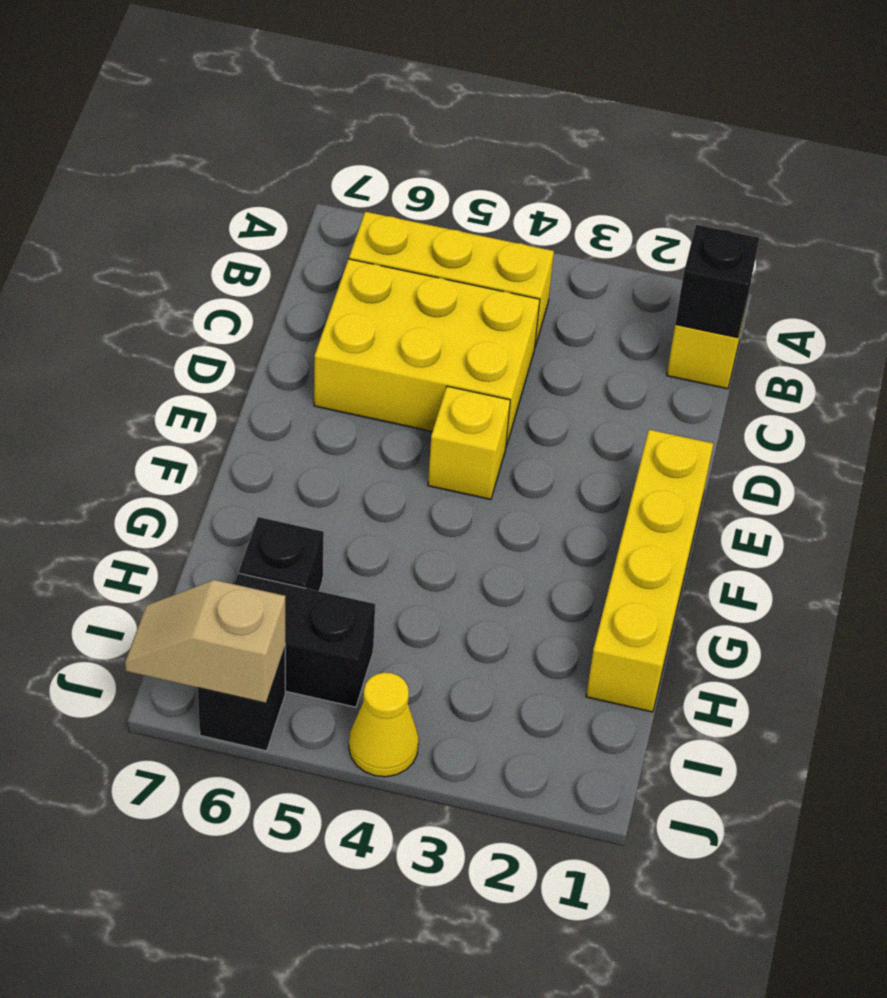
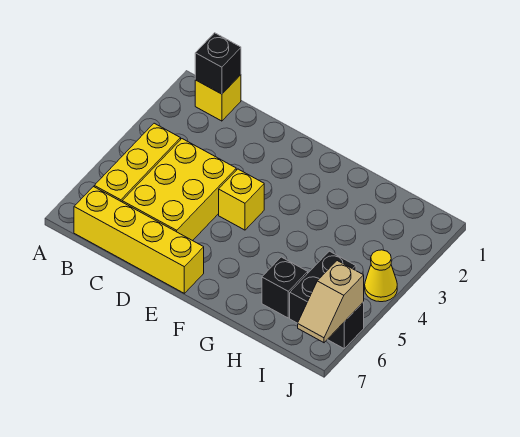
yellow 1x4 brick [586,430,713,712] -> yellow 1x4 brick moved to [74,187,204,293]

